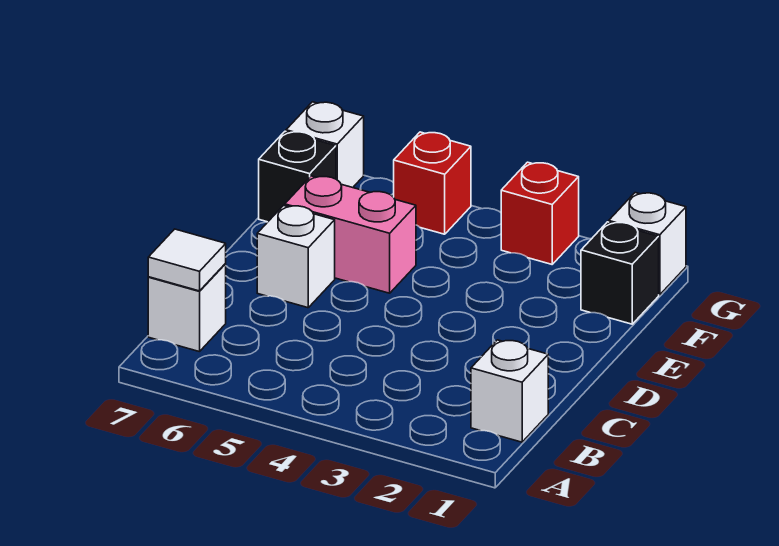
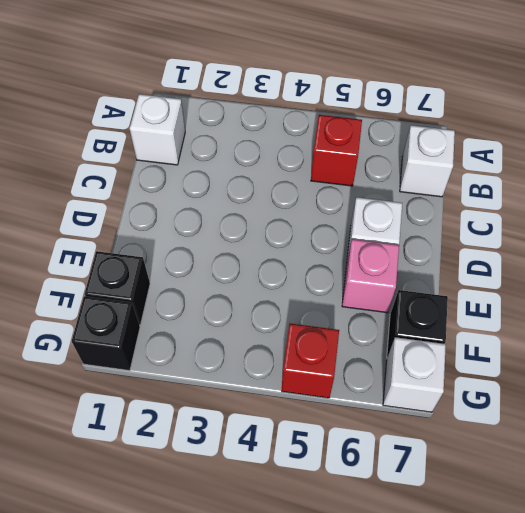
white 1x1 tile [148,229,226,291] -> none
pink 1x2 brick [285,176,416,293] -> pink 1x1 brick [342,239,399,313]
white 1x1 brick [609,193,686,295] -> black 1x1 brick [72,296,140,371]
red 1x1 brick [501,162,579,264] -> red 1x1 brick moved to [311,115,362,186]

